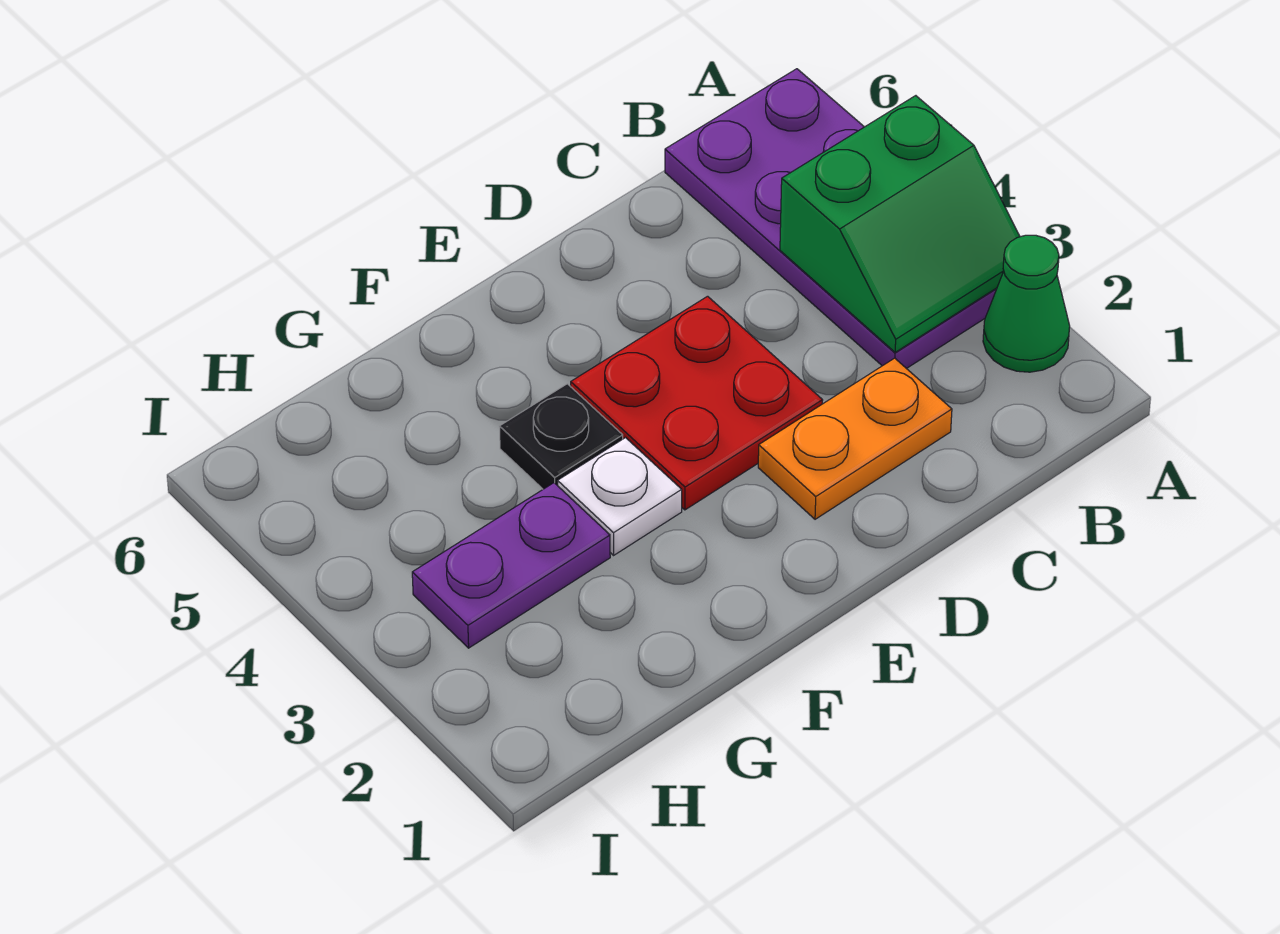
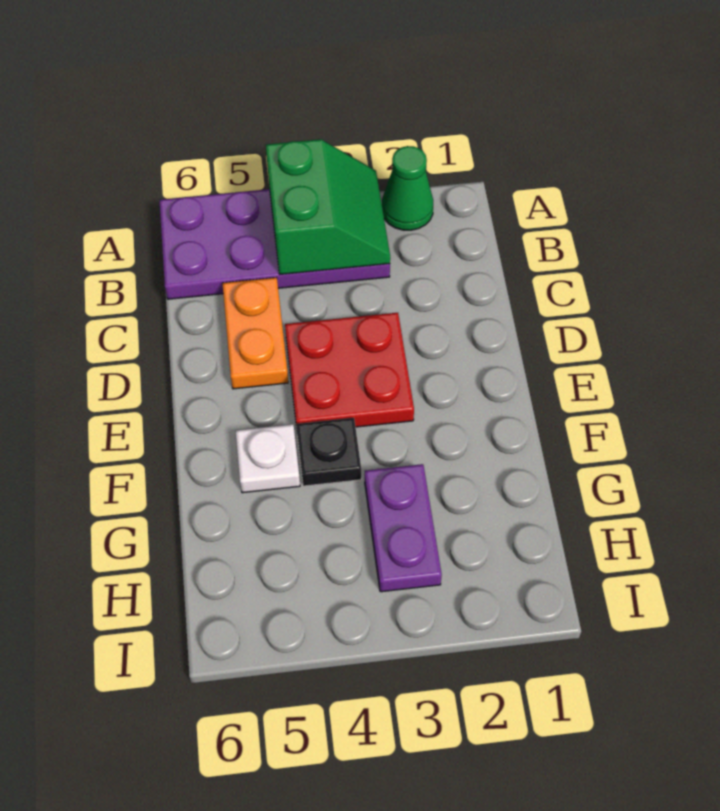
orange 1x2 plate [758,358,952,519] -> orange 1x2 plate moved to [222,277,288,389]
white 1x1 plate [558,438,682,555] -> white 1x1 plate moved to [236,424,300,493]

